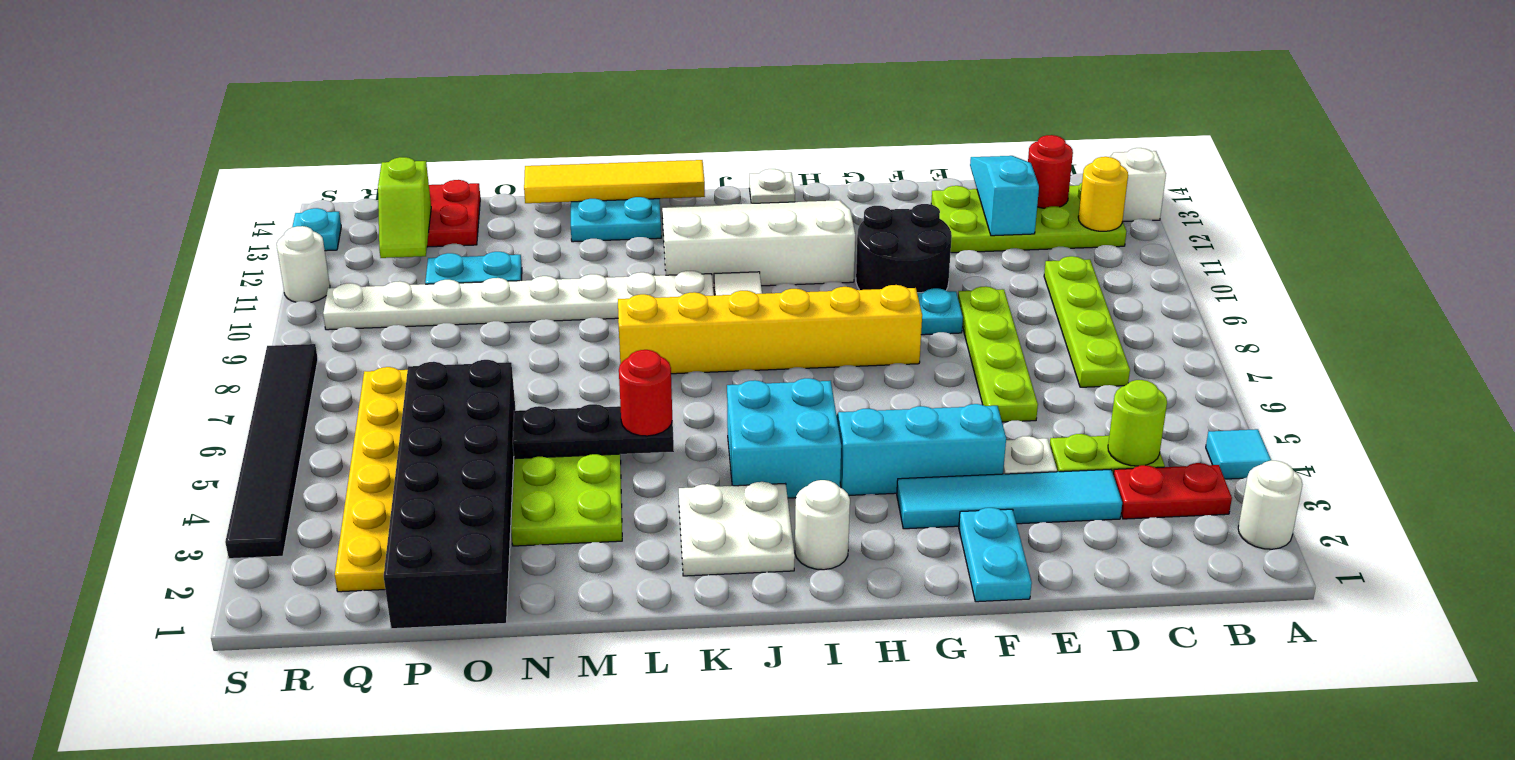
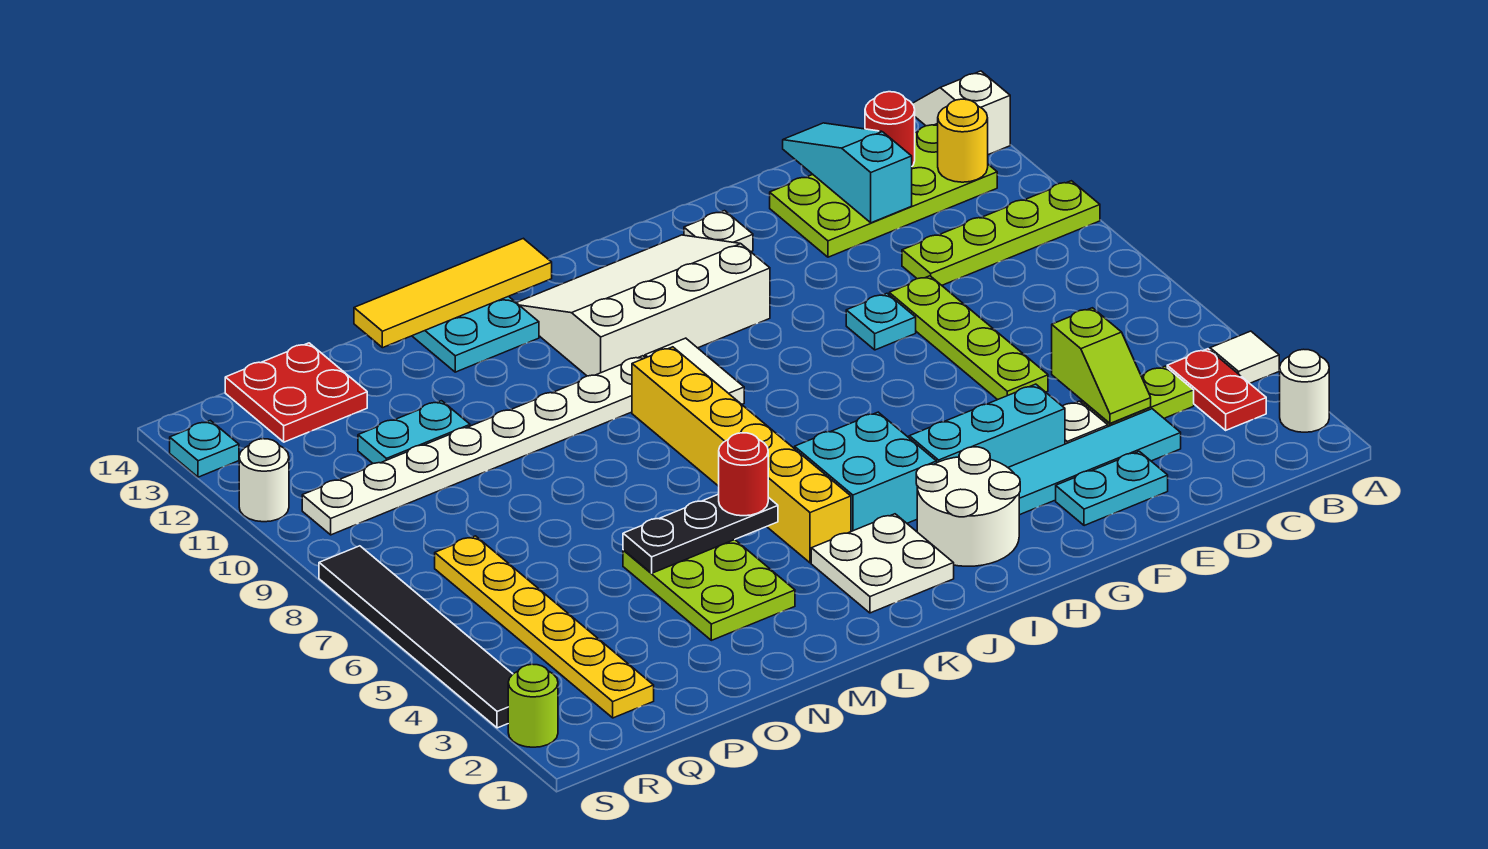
cyan 1x1 tile [1206,429,1271,479] -> white 1x1 tile [1210,331,1279,383]
red 1x2 plate [1113,463,1232,519] -> red 1x2 plate turned to [1167,349,1266,430]
lime 1x1 round brick [1108,380,1167,466] -> lime 1x1 round brick moved to [508,664,558,747]
lime 1x4 plate [1044,256,1130,387] -> lime 1x4 plate turned to [902,181,1100,285]
cyan 1x2 plate [959,508,1032,602] -> cyan 1x2 plate turned to [1056,451,1168,526]
black 2x2 round brick [856,204,952,293] -> none
yellow 1x6 brick [618,285,922,374] -> yellow 1x6 brick turned to [632,347,851,563]
white 1x1 round brick [795,480,850,570] -> white 2x2 round brick [916,447,1020,566]
white 1x1 plate [749,169,795,203] -> white 1x1 plate moved to [684,211,753,252]
black 2x6 brick [384,360,516,629] -> none
lime 1x2 slope [378,157,431,258] -> lime 1x2 slope moved to [1052,308,1151,423]

